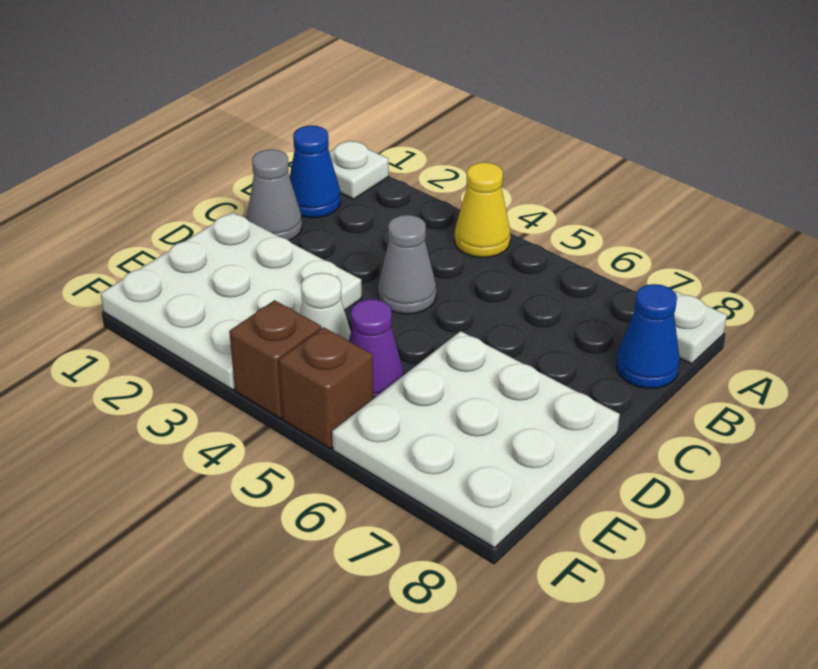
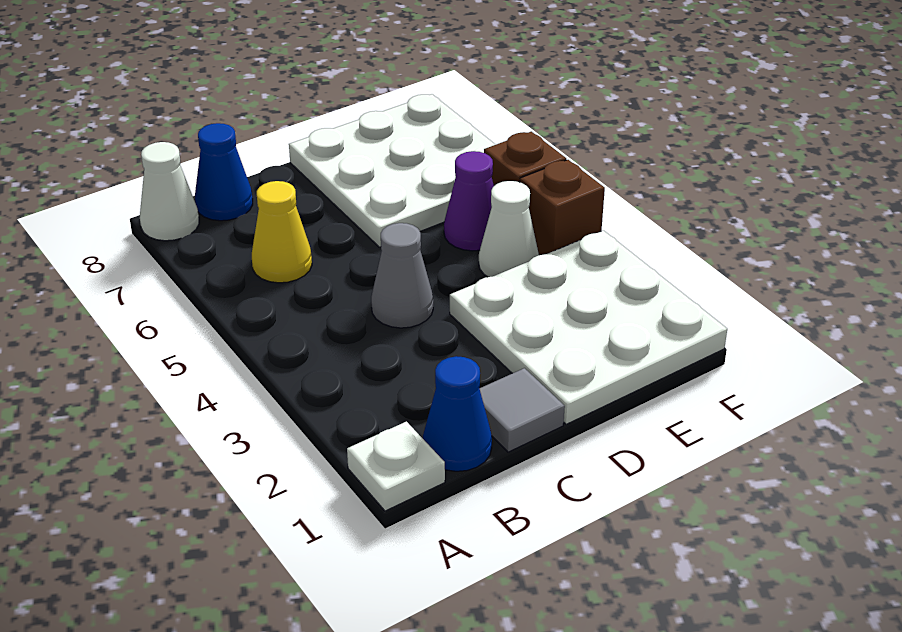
yellow 1x1 cone [455,162,511,257] -> yellow 1x1 cone moved to [252,181,312,283]
white 1x1 plate [674,291,727,364] -> white 1x1 cone [140,142,199,241]
grey 1x1 cone [247,149,302,240] -> grey 1x1 tile [480,368,565,452]

